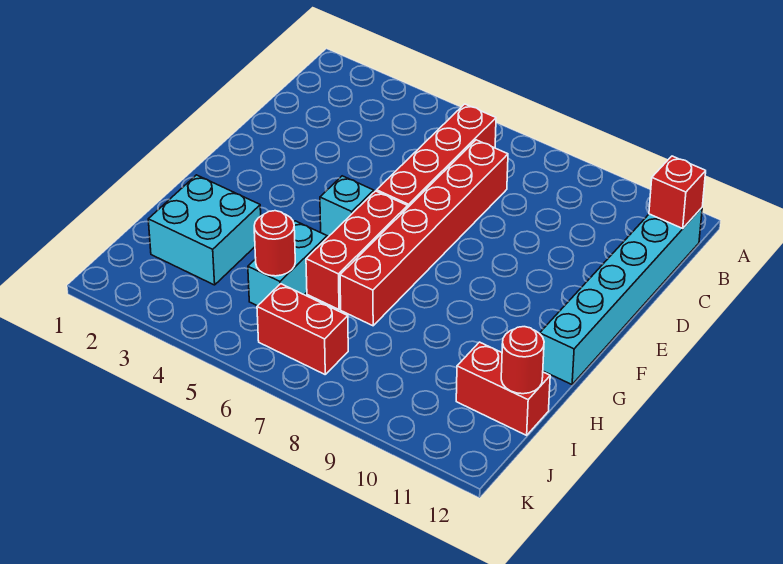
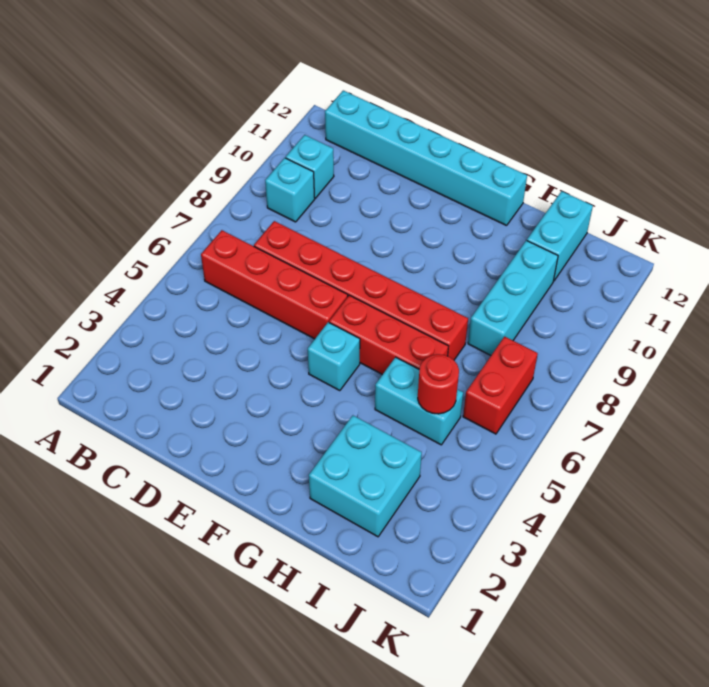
none -> cyan 1x1 brick [265,158,315,222]
none -> cyan 1x1 brick [286,135,334,198]
red 1x1 brick [649,156,706,228] -> none
none -> cyan 1x3 brick [468,240,558,355]
red 1x2 brick [456,342,550,435] -> cyan 1x2 brick [527,191,593,281]
red 1x1 round brick [501,327,544,394] -> none

